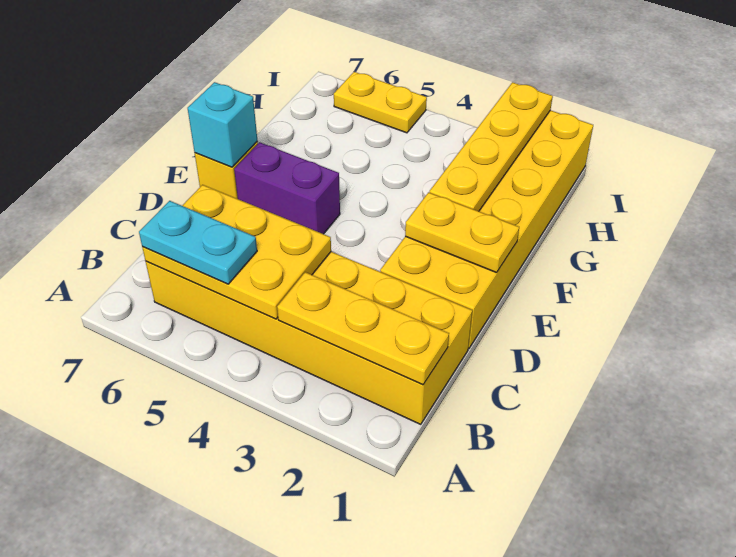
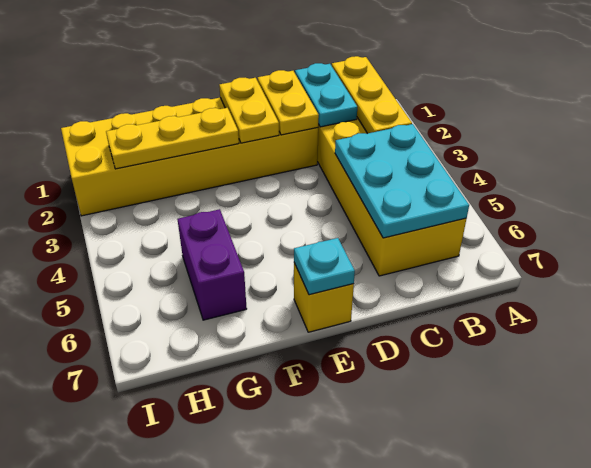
yellow 2x3 plate [142,185,331,319] -> cyan 2x3 plate [335,124,469,238]
cyan 1x2 plate [139,201,257,284] -> cyan 1x2 plate moved to [295,63,357,127]
purple 1x2 brick [234,142,340,234] -> purple 1x2 brick moved to [178,209,247,320]
cyan 1x1 brick [188,82,257,167] -> cyan 1x1 plate [294,238,355,295]
yellow 1x4 plate [429,82,553,211] -> yellow 1x3 plate [106,108,239,169]
yellow 1x2 plate [334,72,427,133] -> yellow 1x2 plate moved to [258,70,319,135]

